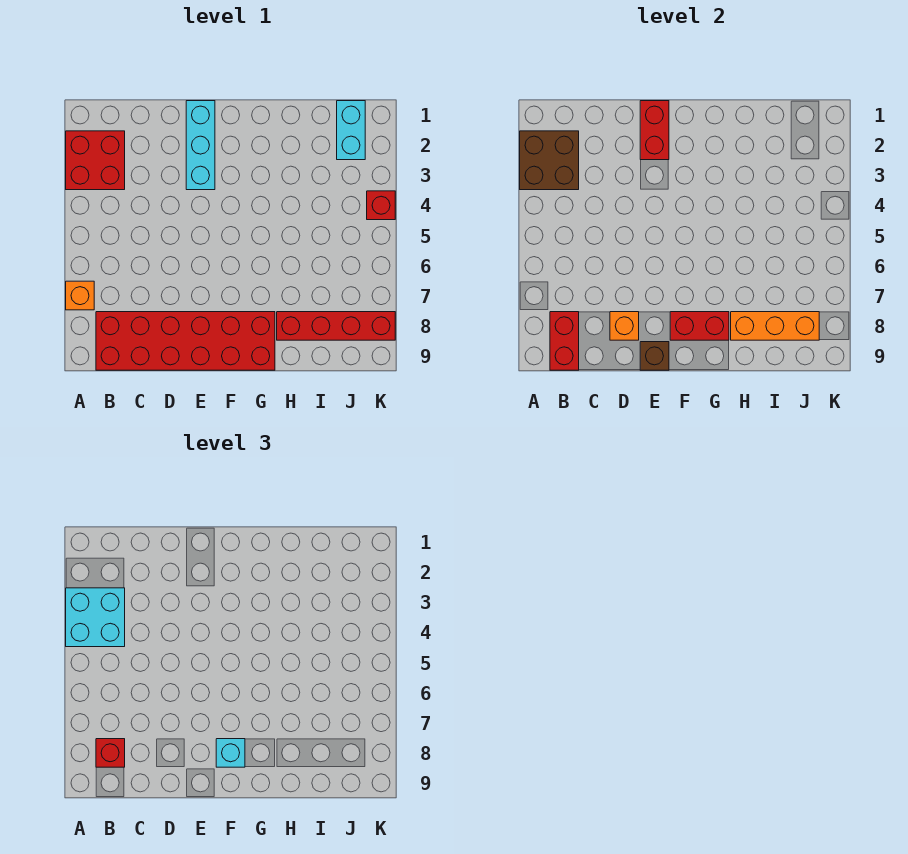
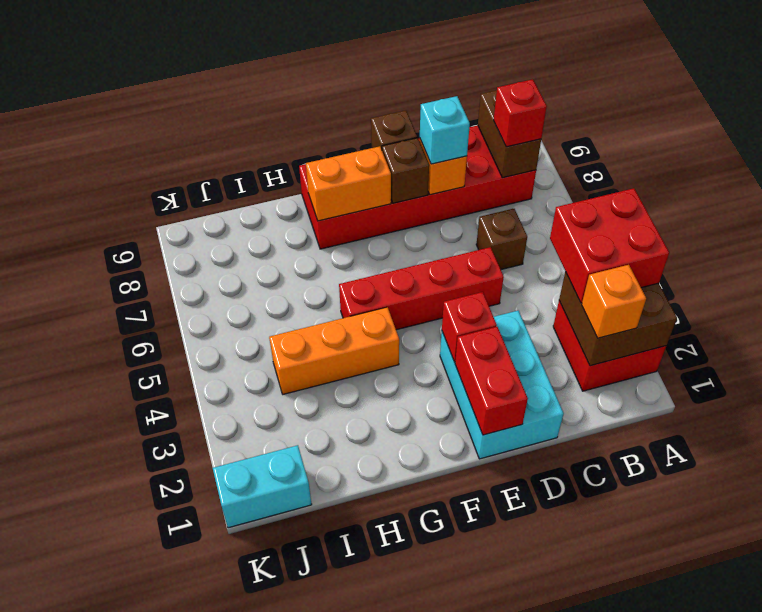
cyan 2x2 brick [66,588,125,647] -> red 2x2 brick [550,188,669,303]
orange 1x1 brick [66,281,94,310] -> orange 1x1 brick moved to [582,265,646,338]
red 1x2 brick [550,312,579,370] -> brown 1x2 brick [478,90,541,178]
none -> brown 1x1 brick [476,209,527,270]
cyan 1x3 brick [186,101,215,190] -> cyan 2x3 brick [440,311,564,459]
none -> brown 1x1 brick [382,138,429,203]
red 1x2 brick [670,312,729,340] -> orange 1x2 brick [306,146,391,221]
cyan 1x1 brick [216,739,245,767] -> cyan 1x1 brick moved to [420,96,470,164]
red 1x4 brick [277,312,395,340] -> red 1x4 brick moved to [339,247,504,330]
orange 1x3 brick [731,312,819,340] -> orange 1x3 brick moved to [269,307,399,394]
cyan 1x2 brick [337,101,365,160] -> cyan 1x2 brick turned to [213,445,312,528]
red 1x1 brick [367,191,395,220] -> red 1x1 brick moved to [442,292,497,362]

